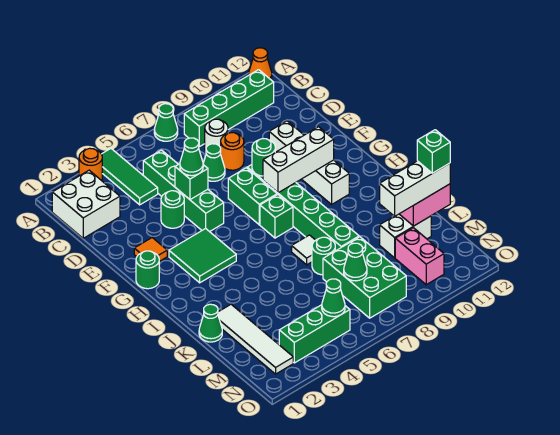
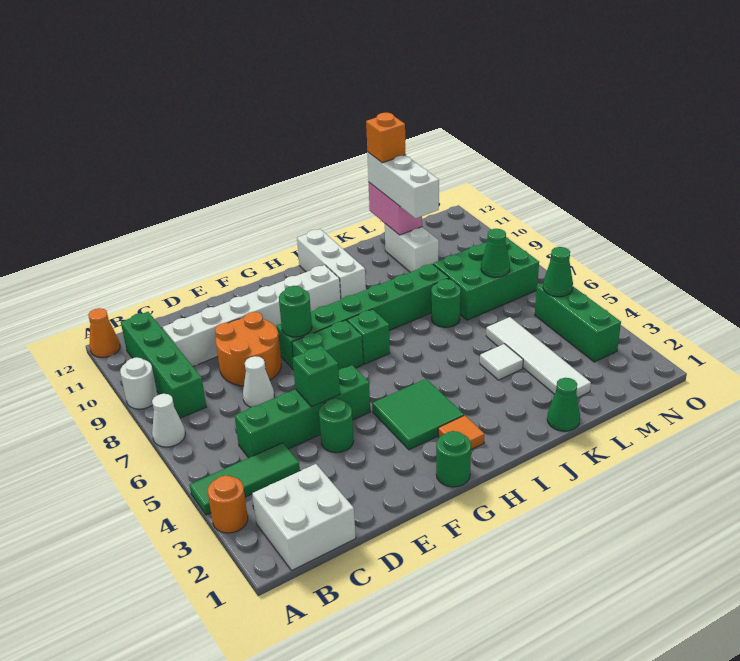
green 1x1 cone [154,104,178,141] -> white 1x1 cone [152,394,185,447]
white 1x1 round brick [205,119,228,151] -> white 1x1 round brick moved to [120,357,157,409]
green 1x1 cone [203,144,225,181] -> white 1x1 cone [243,356,274,407]
orange 1x1 round brick [221,133,244,170] -> orange 2x2 round brick [215,312,281,386]
green 1x1 cone [180,138,203,176] -> none
white 1x4 brick [269,121,349,204] -> white 1x6 brick [163,265,341,366]
orange 1x1 tile [134,238,167,261] -> orange 1x1 tile moved to [438,415,484,450]
white 1x3 brick [263,127,334,193] -> white 1x3 brick moved to [297,229,366,300]
white 1x1 tile [292,235,315,265] -> white 1x1 tile moved to [480,344,523,380]
white 1x4 tile [218,305,293,374] -> white 1x4 tile turned to [486,317,591,398]
green 1x1 brick [417,130,450,173] -> orange 1x1 brick [366,113,406,163]
pink 1x2 brick [395,228,444,285] -> none

